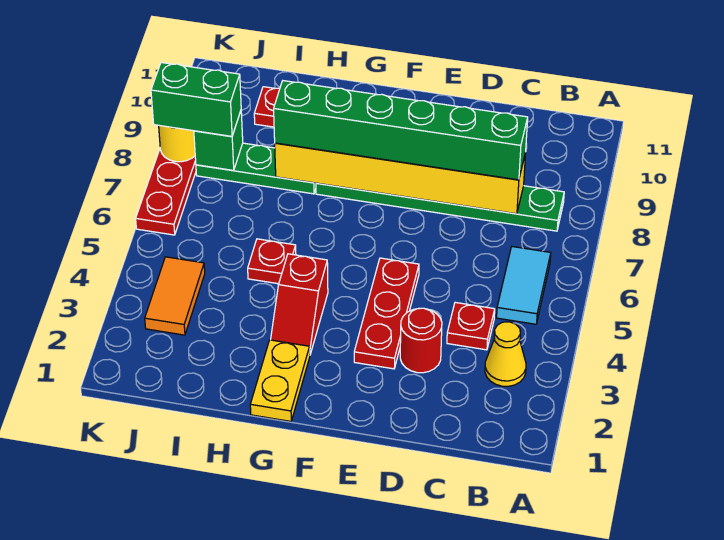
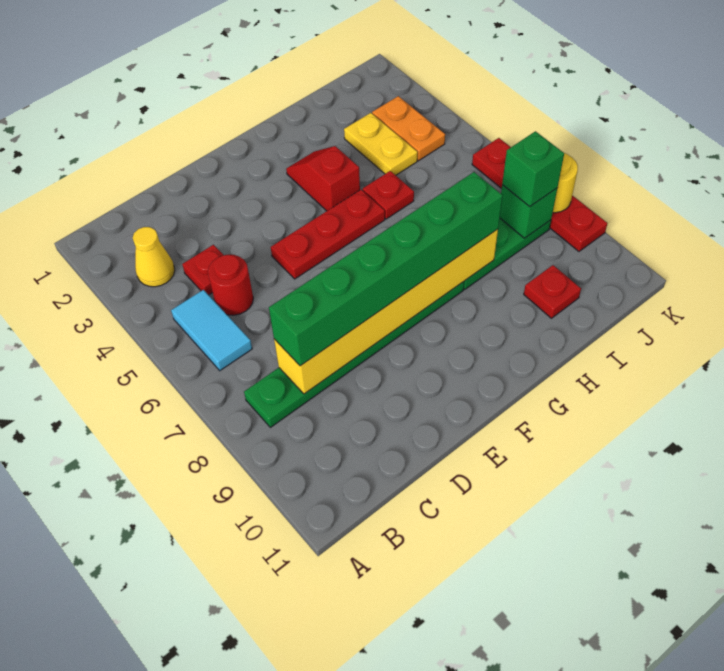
red 1x1 round brick [400,308,442,373] -> red 1x1 round brick moved to [208,255,253,315]
red 1x3 plate [354,258,419,369] -> red 1x3 plate turned to [271,190,385,279]
yellow 1x2 plate [250,340,310,421] -> yellow 1x2 plate moved to [344,113,417,175]
orange 1x2 tile [145,257,205,335] -> orange 1x2 plate [372,96,445,161]
green 1x2 brick [151,63,241,136] -> green 1x1 brick [502,131,564,207]

